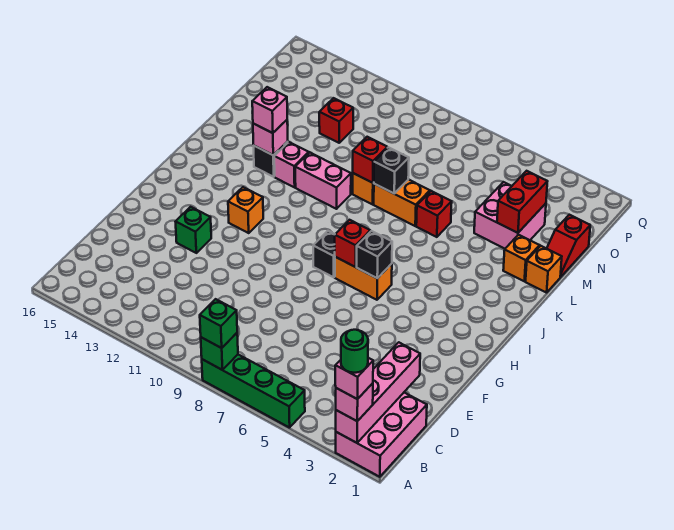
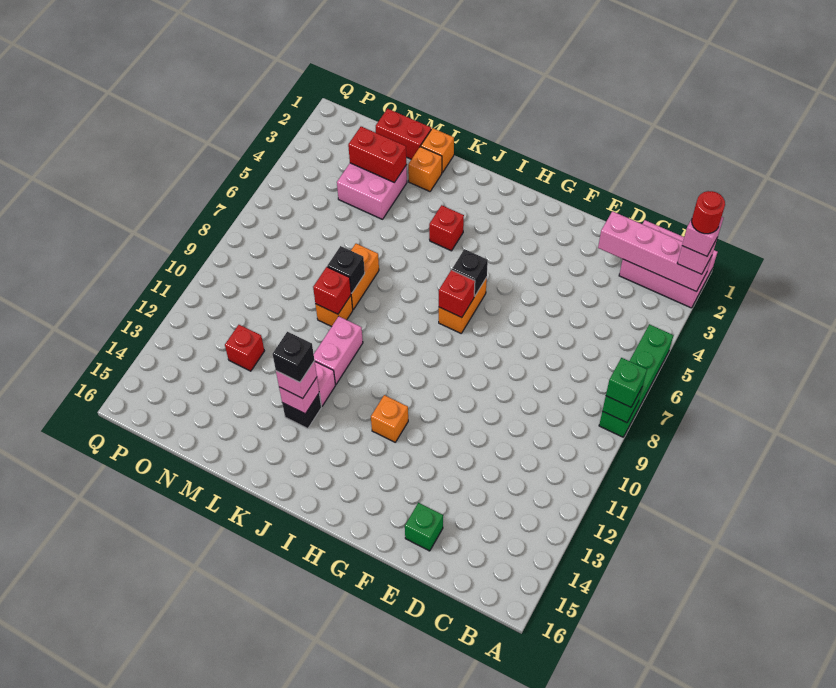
green 1x1 round brick [341,330,368,373] -> red 1x1 round brick [692,191,725,234]
green 1x1 brick [175,207,211,253] -> green 1x1 brick moved to [405,503,443,551]
black 1x1 brick [313,231,335,277] -> black 1x1 brick moved to [273,332,315,382]
red 1x1 brick [416,191,452,237] -> red 1x1 brick moved to [429,205,464,251]
red 1x2 slope [547,215,590,277] -> red 1x2 brick [376,109,431,159]

